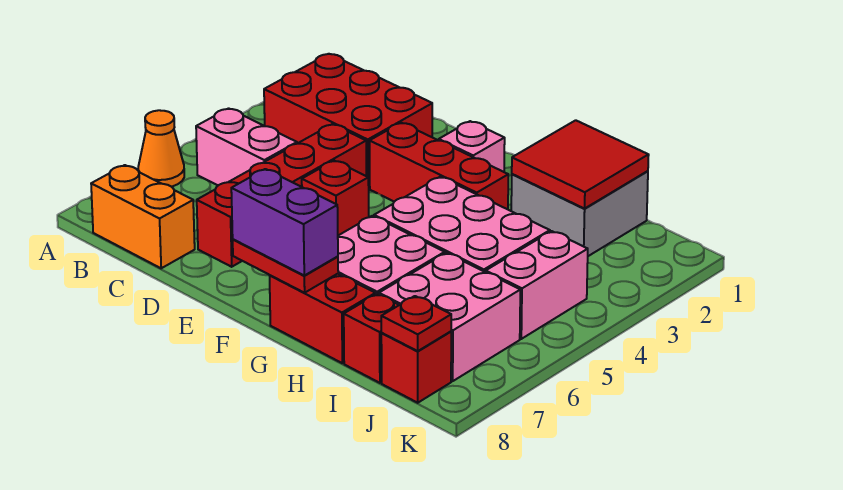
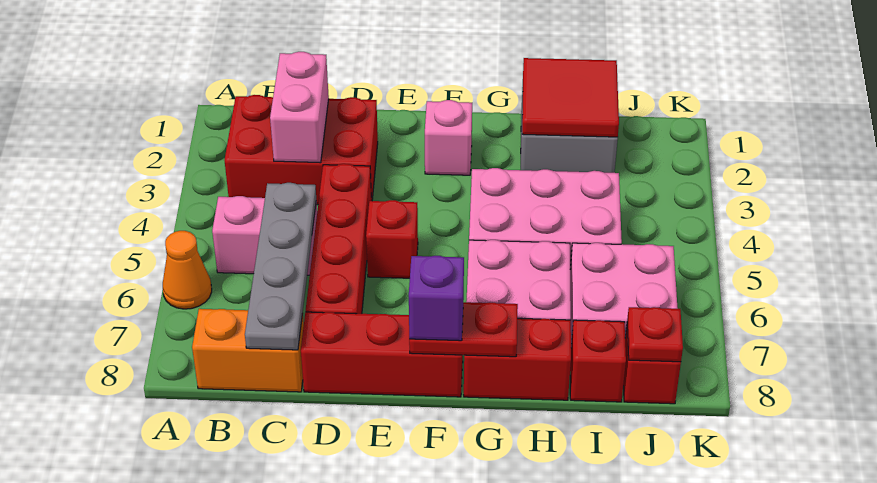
none -> grey 1x4 plate [245,183,316,350]
red 1x3 brick [370,123,508,209] -> red 1x3 brick moved to [301,312,463,397]
purple 1x2 brick [231,169,338,275] -> purple 1x1 brick [409,256,464,341]
pink 1x2 brick [486,231,588,339] -> pink 1x2 brick moved to [270,52,329,163]

